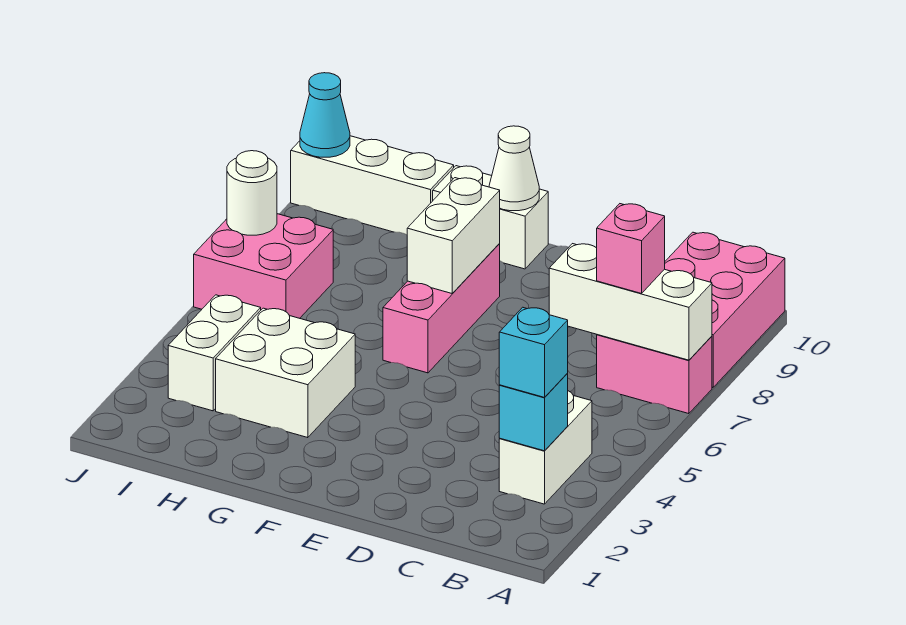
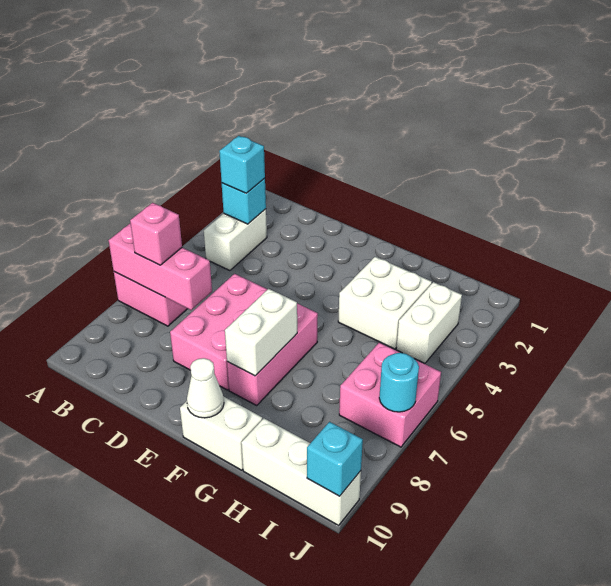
white 1x3 brick [549,244,712,360] -> pink 1x3 brick [109,223,212,310]
pink 2x3 brick [665,232,785,387] -> pink 2x3 brick moved to [170,274,268,390]
white 1x1 round brick [227,151,277,235] -> cyan 1x1 round brick [379,353,419,412]
cyan 1x1 cone [300,73,350,157] -> cyan 1x1 brick [307,422,363,496]

